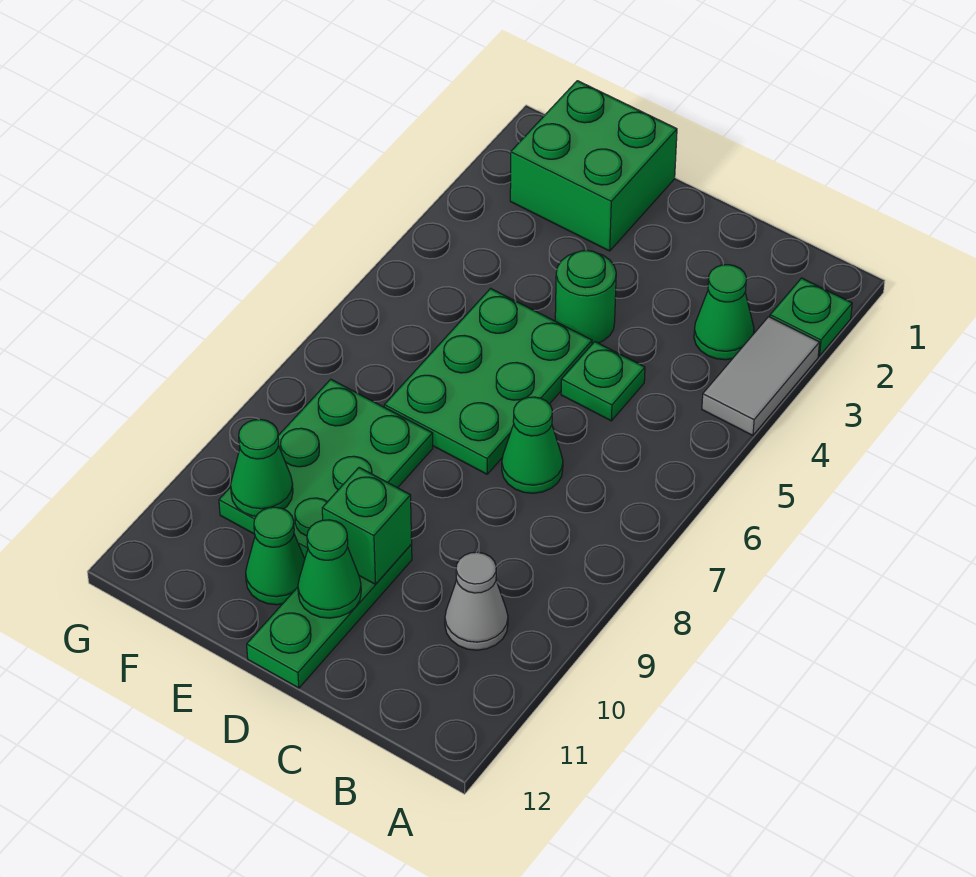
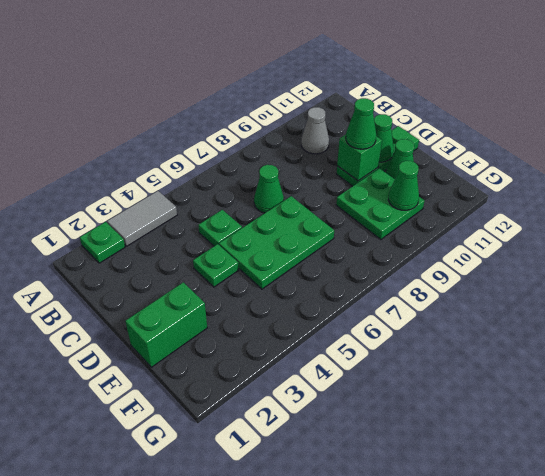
green 1x1 cone [694,265,754,360] -> green 1x1 cone moved to [346,98,376,149]
green 1x1 round brick [555,250,616,344] -> green 1x1 plate [193,244,239,287]
green 2x2 brick [510,81,677,251] -> green 1x2 brick [125,282,207,367]
green 2x3 plate [219,379,433,559] -> green 2x2 plate [336,168,424,240]

